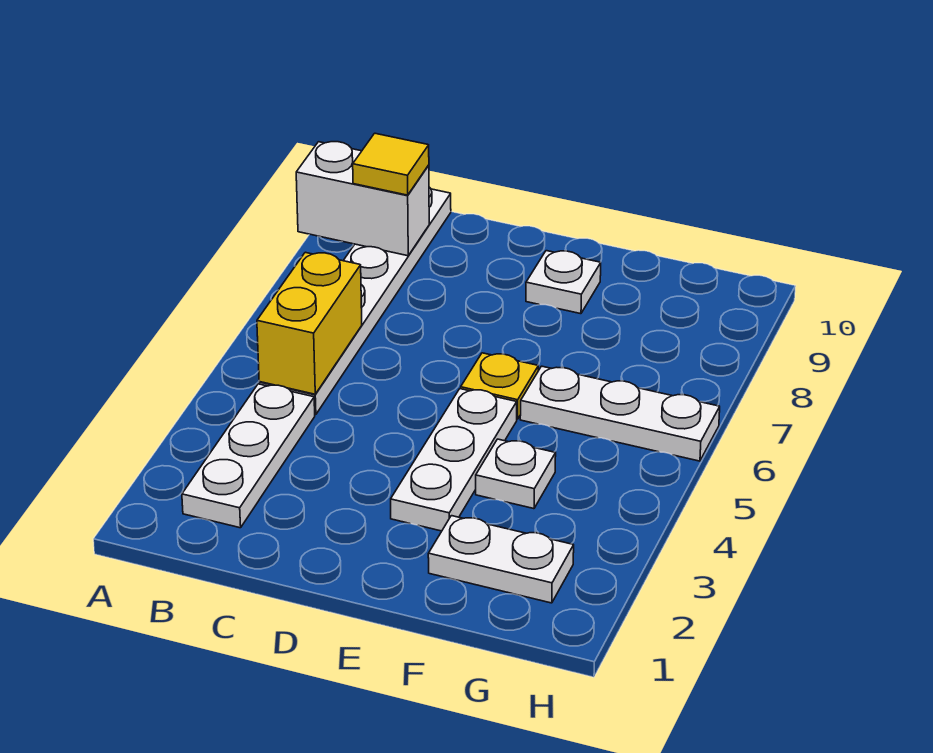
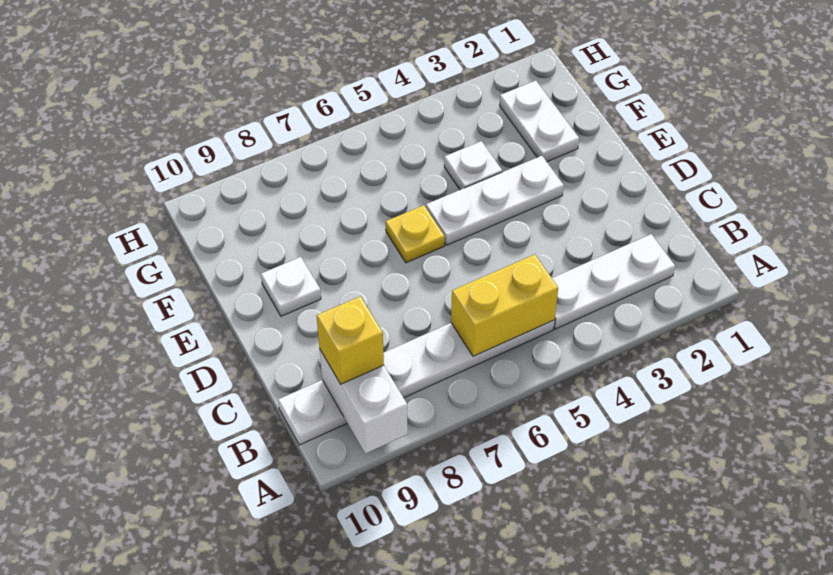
yellow 1x1 tile [353,133,429,195] -> yellow 1x1 brick [317,296,384,384]
white 1x3 plate [520,366,720,461] -> none

